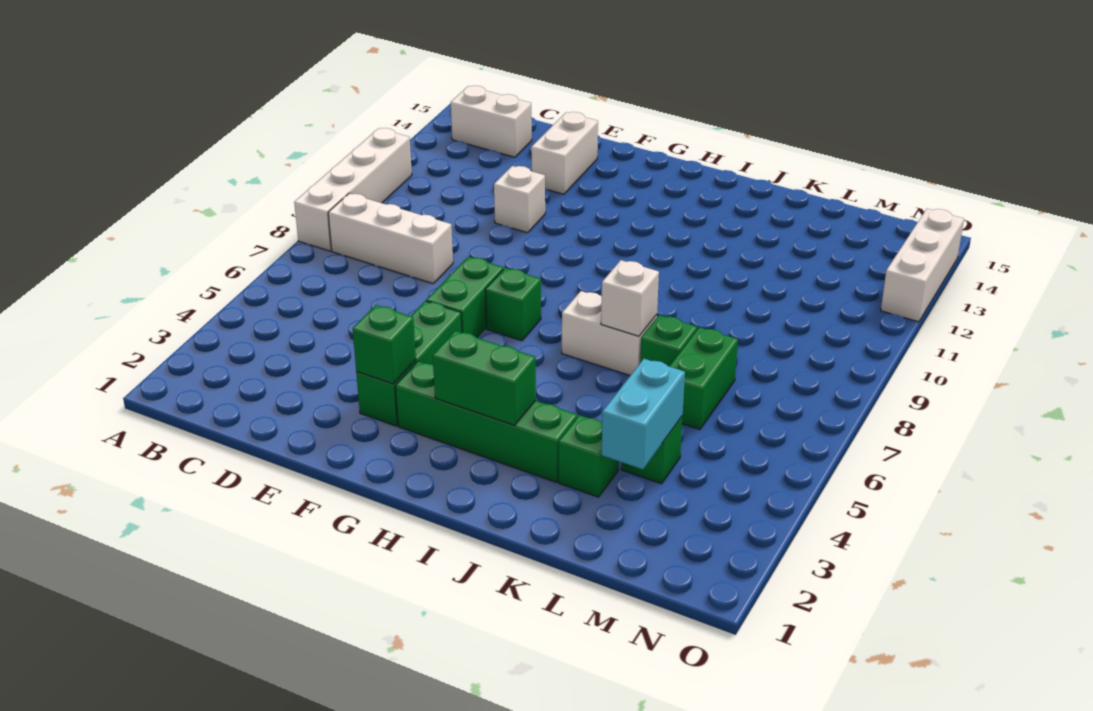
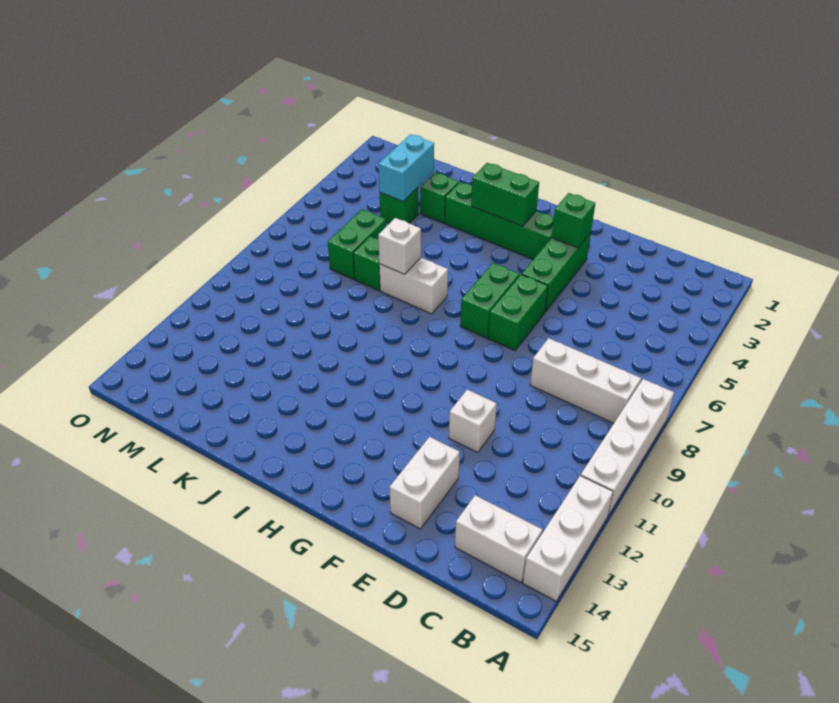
green 1x1 brick [485,268,541,341] -> green 1x2 brick [460,263,520,338]
white 1x3 brick [881,209,964,322] -> white 1x3 brick moved to [523,475,613,601]

